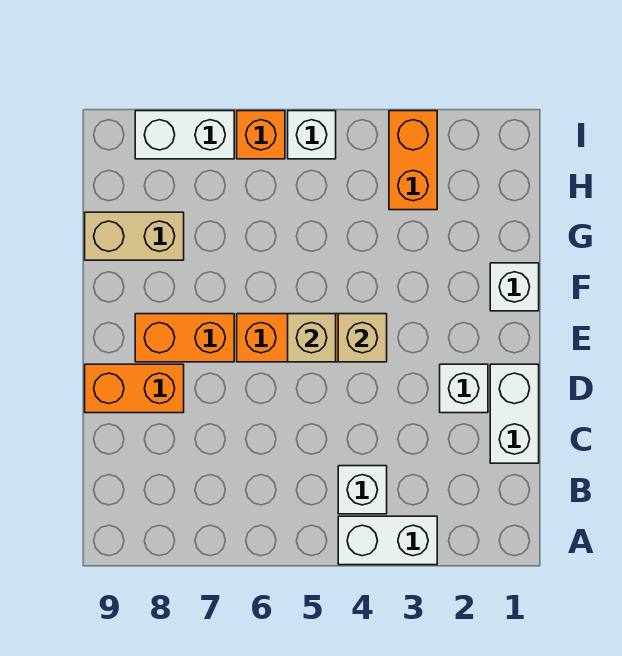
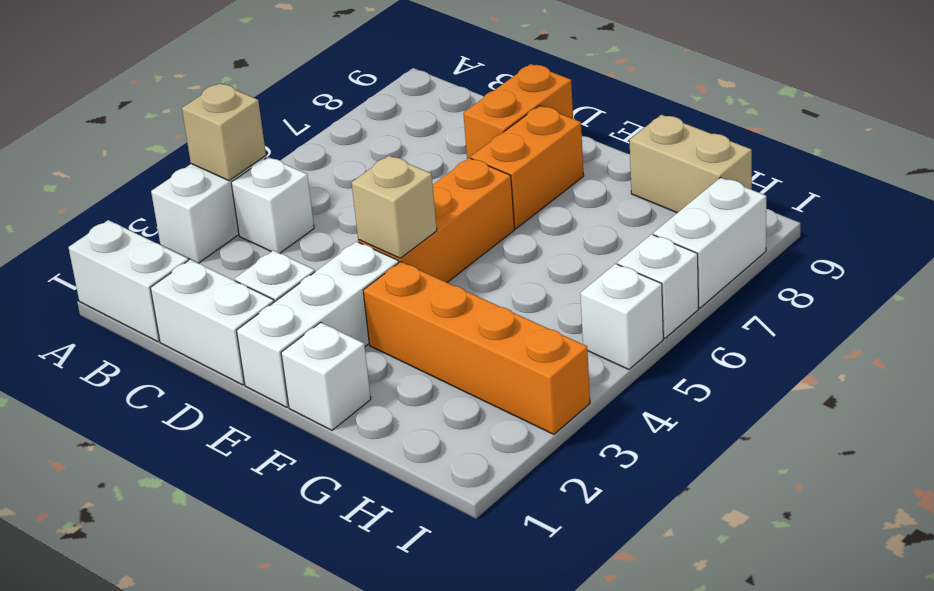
none -> white 1x2 brick [68,220,188,342]
none -> white 1x3 brick [236,241,399,407]
tan 1x1 brick [288,314,336,362] -> tan 1x1 brick moved to [182,83,266,181]
tan 1x2 brick [85,212,184,260] -> tan 1x2 brick turned to [629,115,752,213]
orange 1x2 brick [389,111,437,210] -> orange 1x4 brick [363,262,590,434]
orange 1x1 brick [237,111,285,159] -> white 1x1 brick [617,234,698,338]

